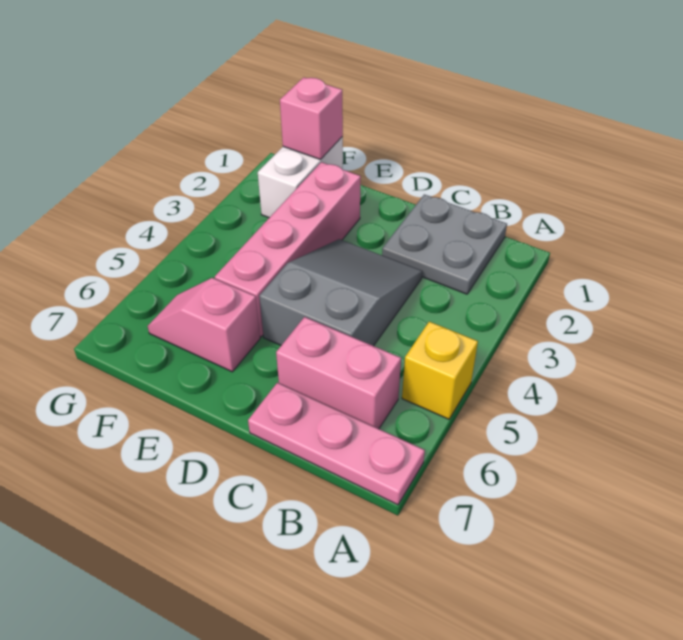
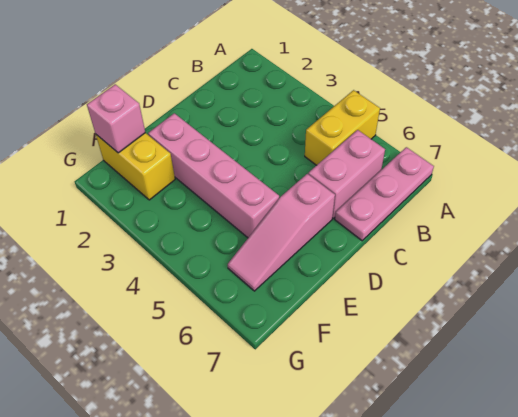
yellow 1x1 brick [402,322,478,419] -> yellow 1x2 brick [305,90,380,165]
grey 2x2 plate [382,195,507,294] -> none
grey 2x3 slope [259,239,422,346] -> none
pink 1x2 slope [148,278,260,372] -> pink 1x3 slope [228,174,335,291]
white 1x2 brick [258,137,343,218] -> yellow 1x2 brick [96,133,175,200]

